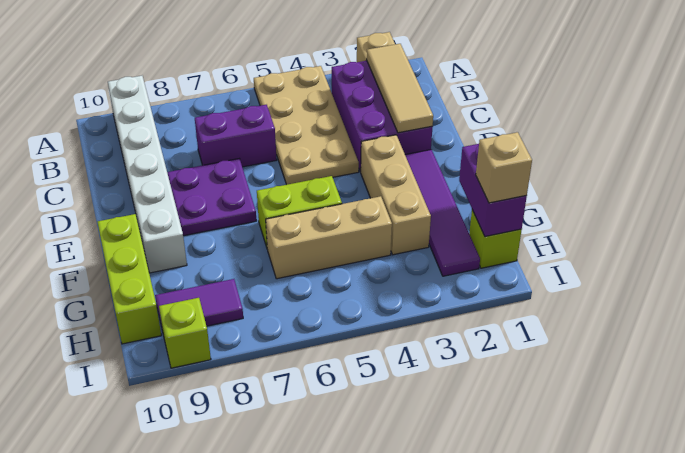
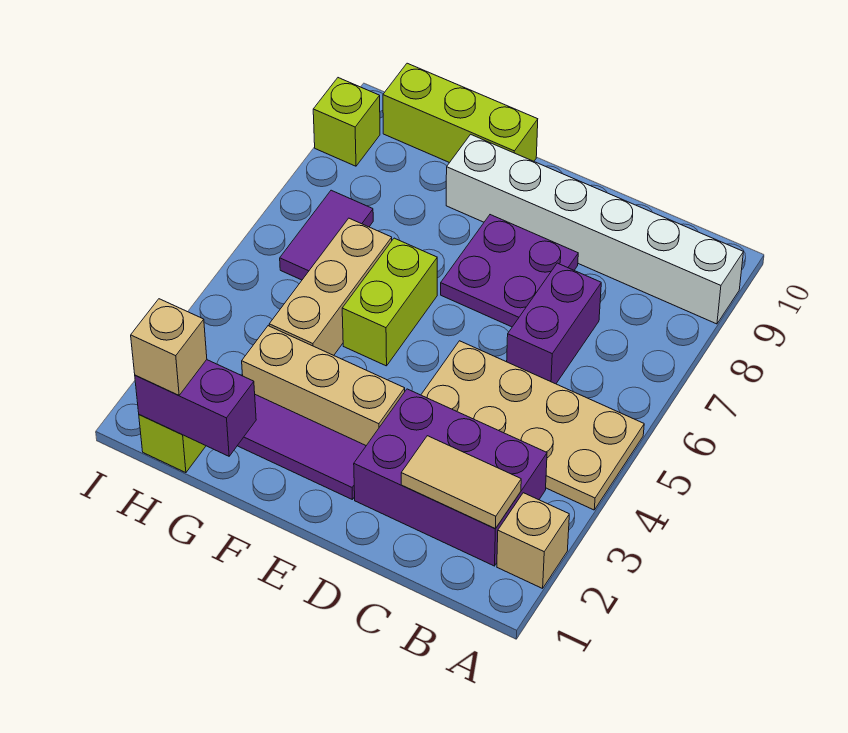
tan 1x3 tile [366,44,433,133] -> tan 1x2 tile [401,436,521,529]
purple 1x2 tile [155,279,243,331] -> purple 1x2 tile moved to [280,190,373,280]

